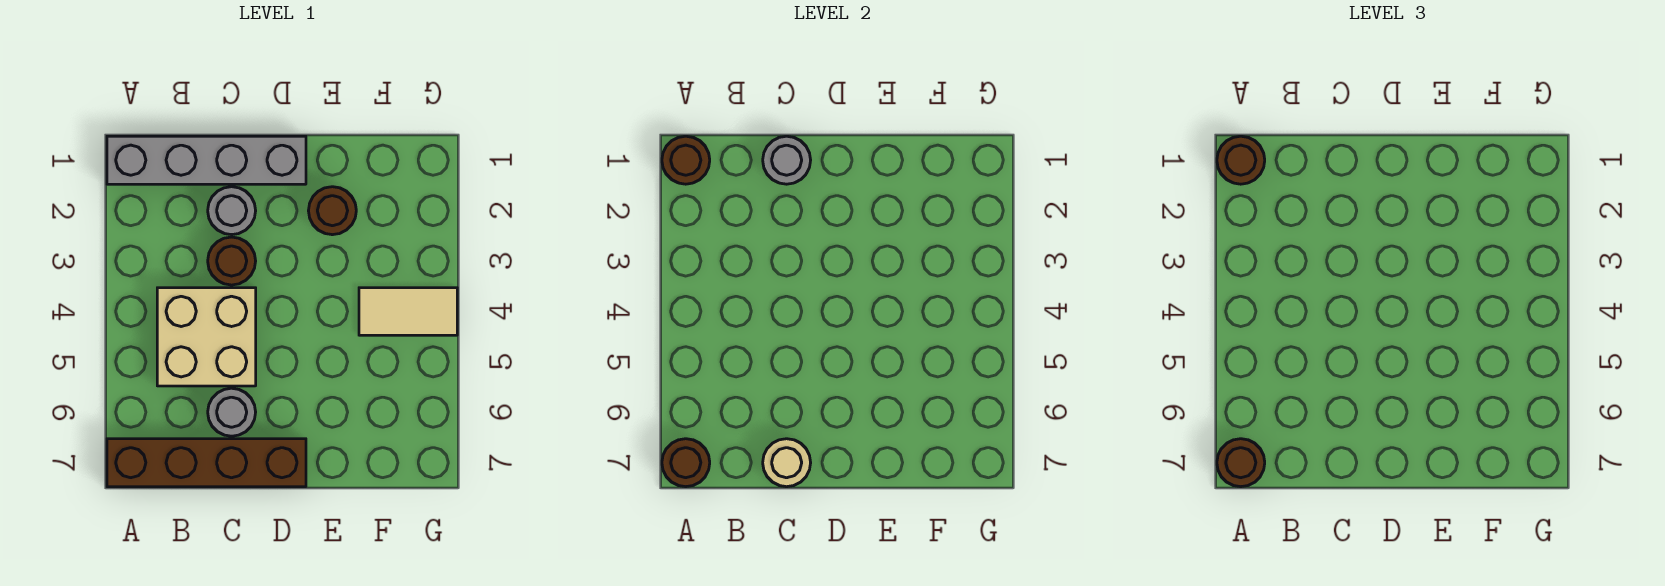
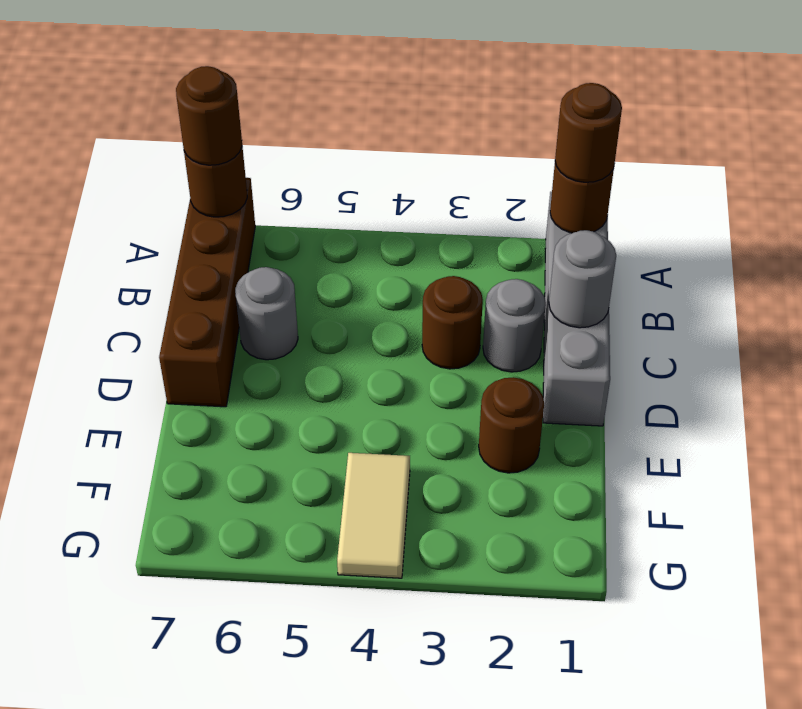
tan 2x2 brick [157,288,256,386] -> none
tan 1x1 round brick [763,439,811,487] -> none

